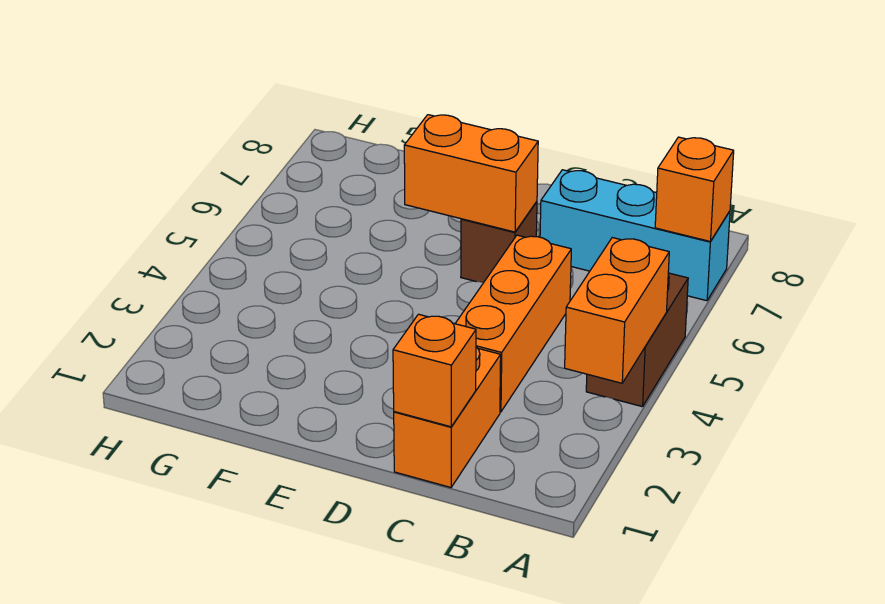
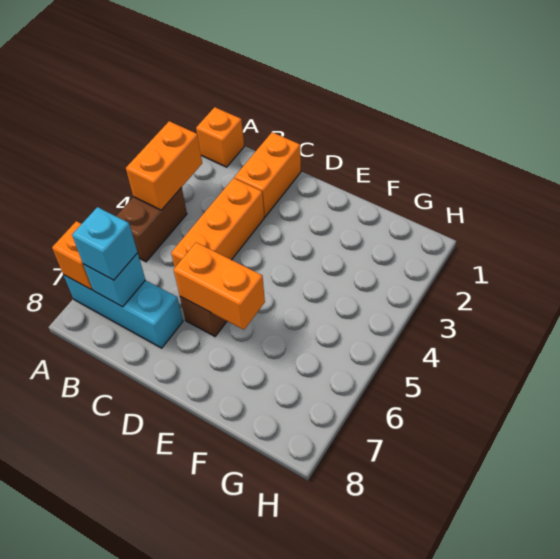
none -> cyan 1x1 brick [83,253,145,307]
none -> cyan 1x1 brick [72,207,138,280]
orange 1x1 brick [393,314,476,427] -> orange 1x1 brick moved to [196,107,244,167]

